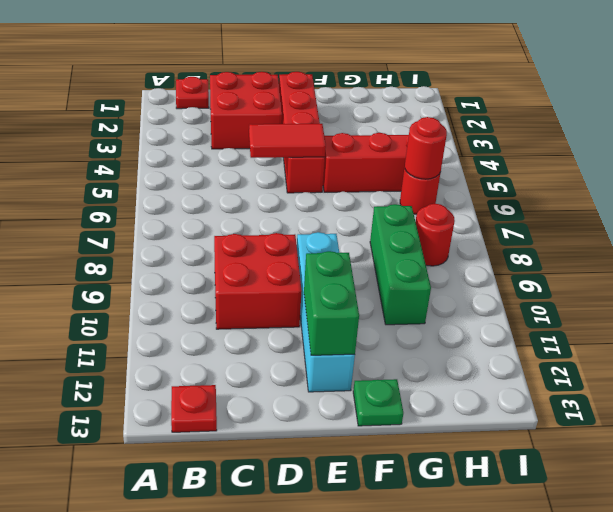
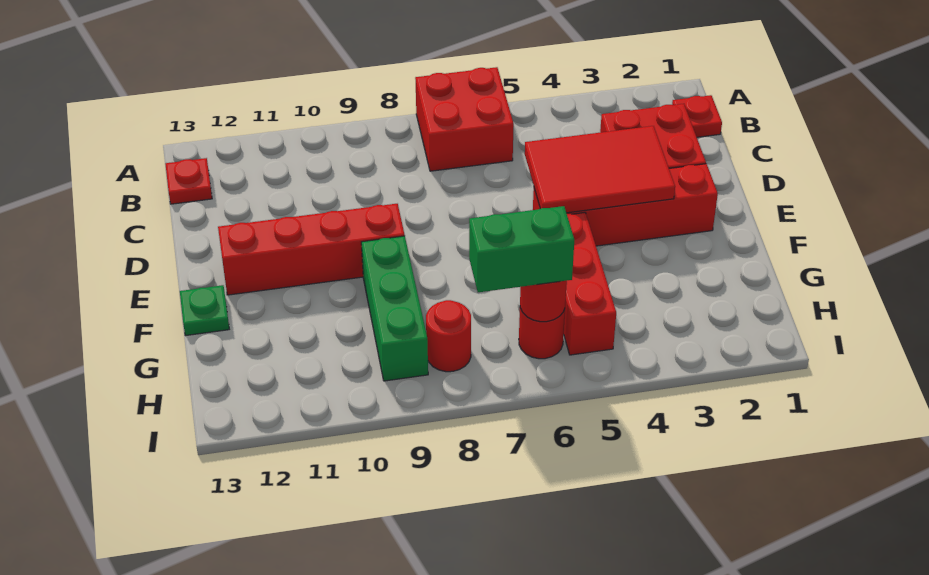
red 2x2 brick [214,233,302,329] -> red 2x2 brick moved to [415,67,514,171]
red 1x2 tile [249,124,326,158] -> red 2x3 tile [525,126,675,213]
cyan 1x4 brick [297,232,355,392] -> red 1x4 brick [218,204,405,295]
green 1x2 brick [304,251,359,355] -> green 1x2 brick moved to [469,206,574,292]
green 1x3 brick [370,204,431,325] -> green 1x3 brick turned to [361,236,428,381]

